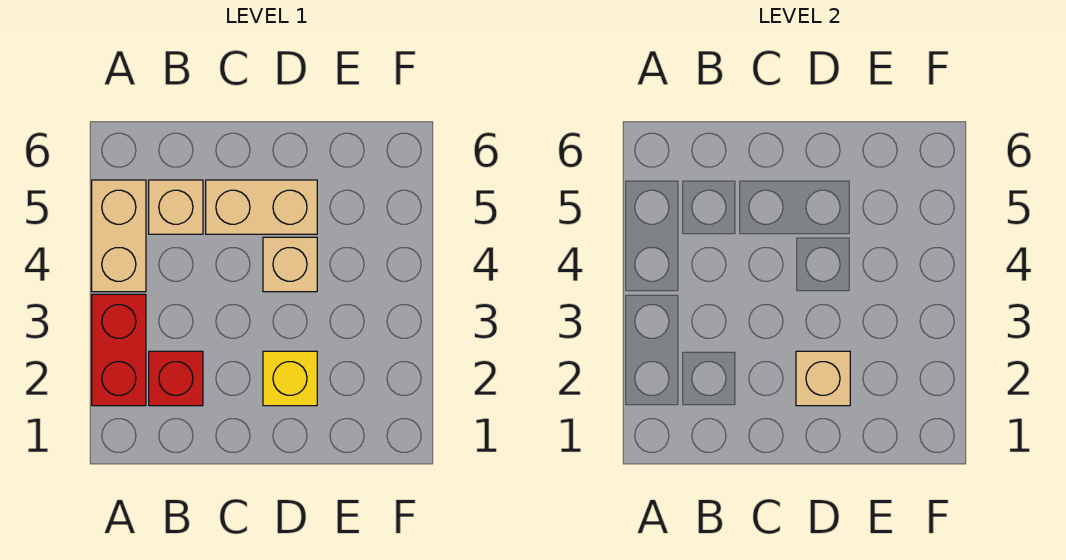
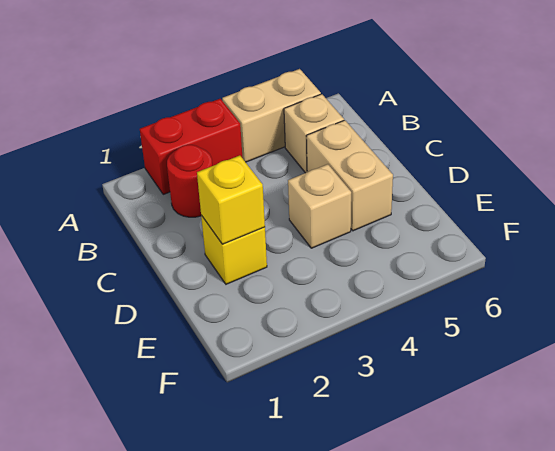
red 1x1 brick [149,351,203,406] -> red 1x1 round brick [167,145,212,217]
tan 1x1 brick [796,351,850,406] -> yellow 1x1 brick [197,155,265,244]

